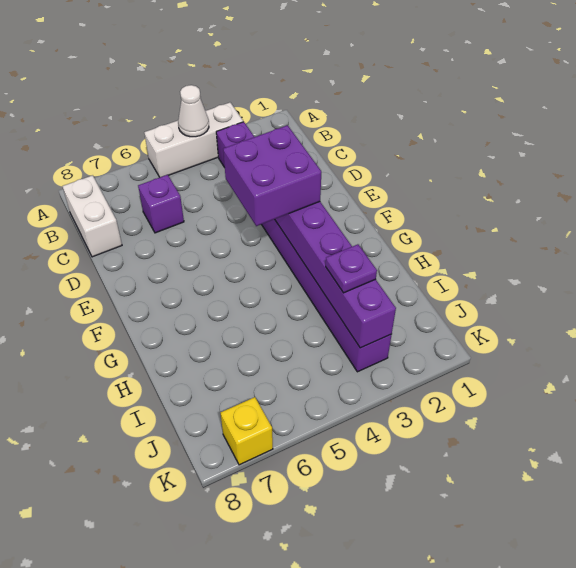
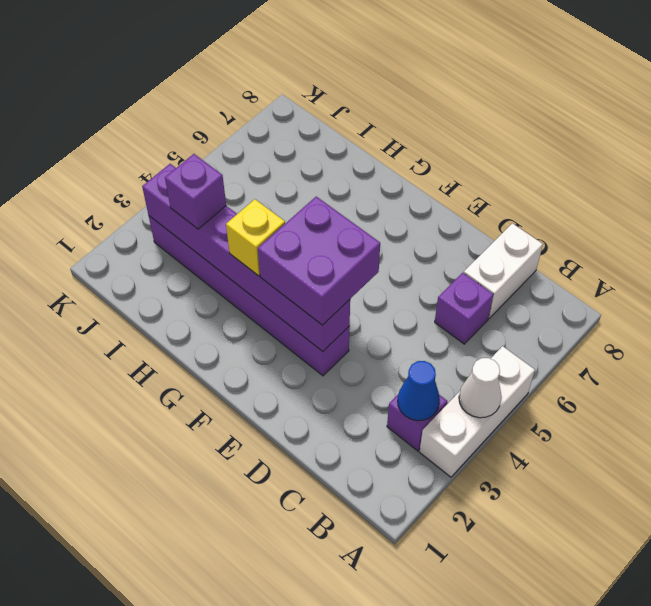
none -> blue 1x1 cone [398,361,440,421]
white 1x2 brick [62,175,122,257] -> white 1x2 brick turned to [464,223,543,318]
purple 1x1 plate [326,244,377,293] -> purple 1x1 brick [165,154,226,229]
yellow 1x1 brick [220,397,273,465] -> yellow 1x1 brick moved to [226,199,285,276]

